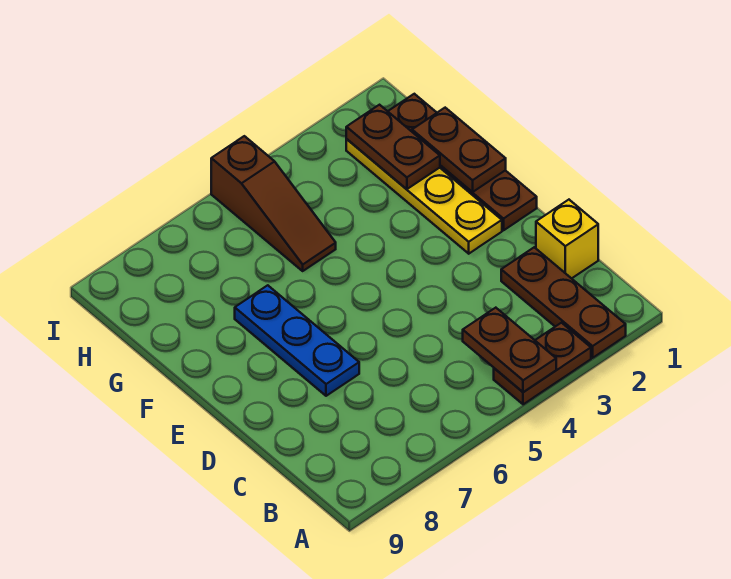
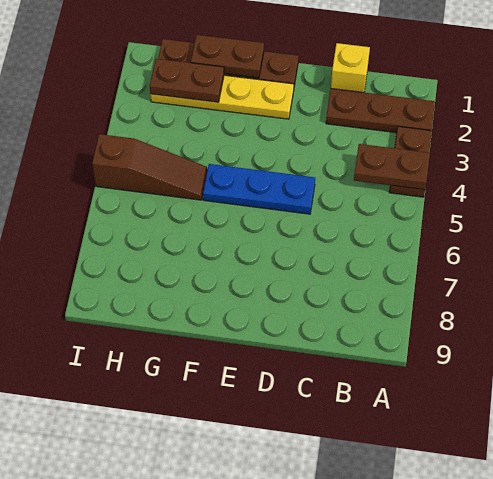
blue 1x3 plate [235,285,359,396] -> blue 1x3 plate moved to [203,164,315,214]

